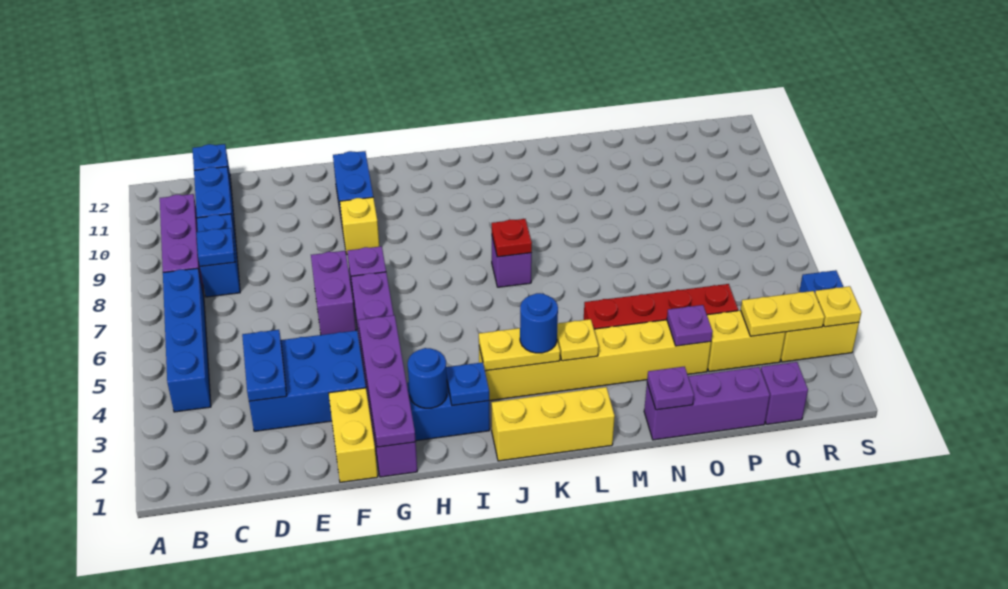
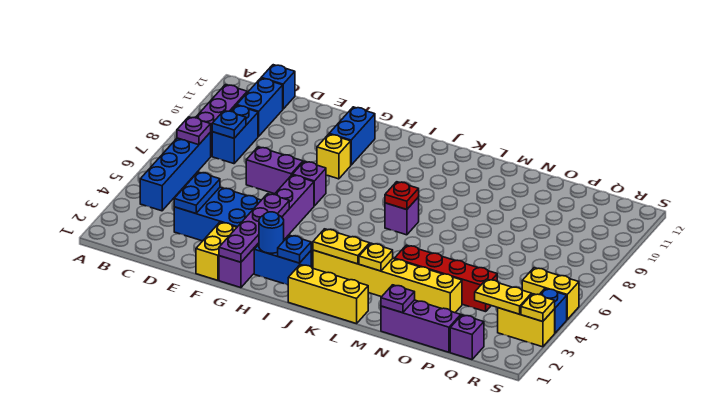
purple 1x2 brick [311,251,356,335] -> purple 1x2 brick turned to [246,147,303,194]
blue 1x1 round brick [520,293,558,353] -> none
purple 1x1 plate [667,305,713,346] -> purple 1x1 plate moved to [177,117,211,145]
yellow 1x2 brick [707,310,786,372] -> yellow 1x2 brick moved to [522,268,579,319]

